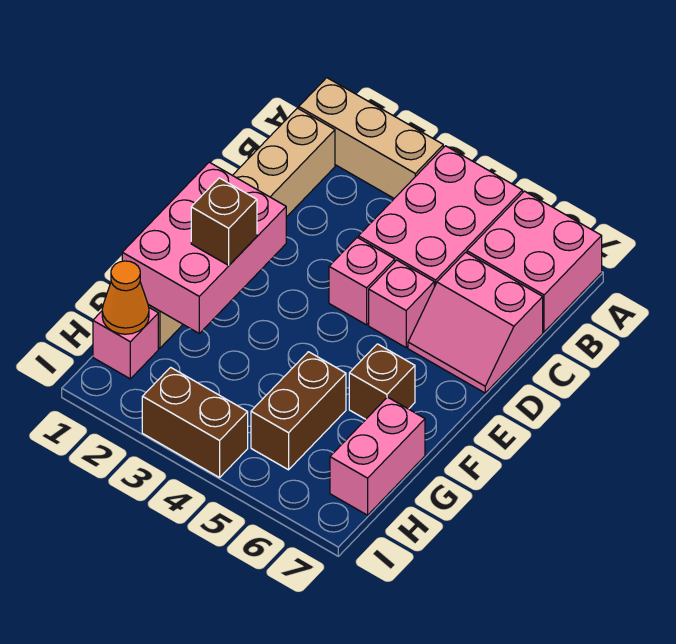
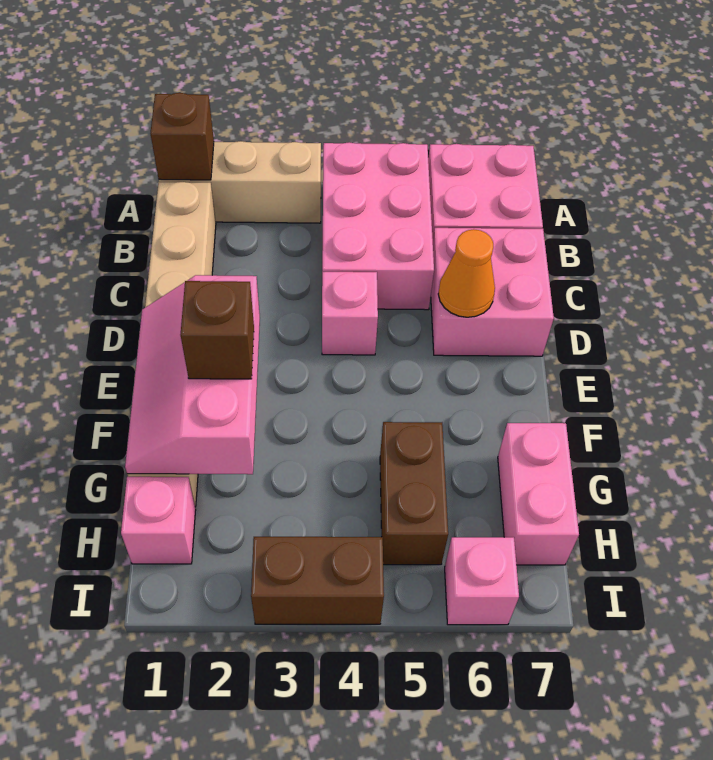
pink 2x2 slope [408,252,543,393] -> pink 2x2 brick [431,228,554,356]
pink 1x1 brick [369,260,434,347] -> pink 1x1 brick moved to [445,537,519,625]
pink 2x3 brick [122,162,286,333] -> pink 2x3 slope [125,275,260,474]
brown 1x1 brick [349,344,415,419] -> brown 1x1 brick moved to [150,93,214,180]
orange 1x1 cone [102,261,149,334] -> orange 1x1 cone moved to [438,229,495,317]

